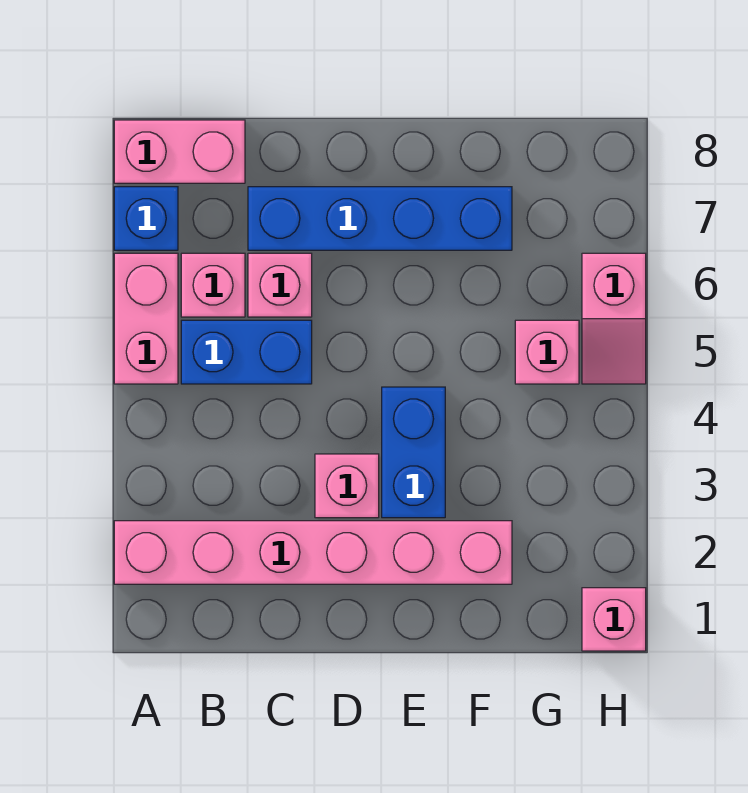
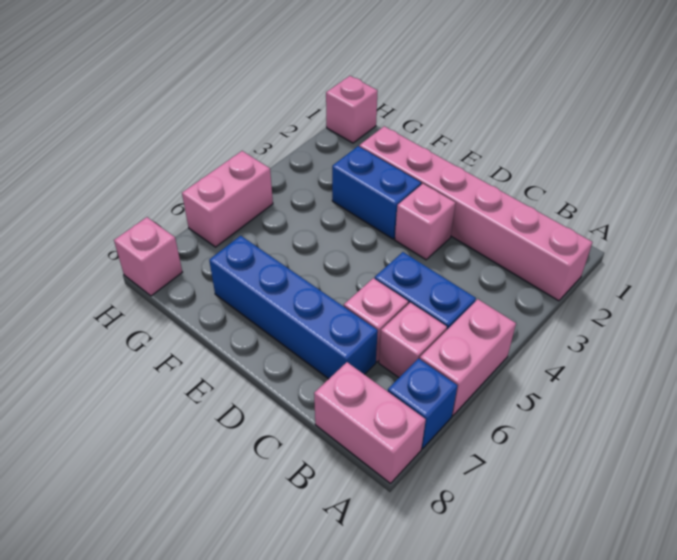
blue 1x2 brick [382,387,445,518] -> blue 1x2 brick turned to [332,146,421,239]
pink 1x1 brick [515,320,579,384] -> pink 1x1 brick moved to [114,217,182,296]
pink 1x2 slope [582,253,646,384] -> pink 1x2 brick [182,151,273,247]

